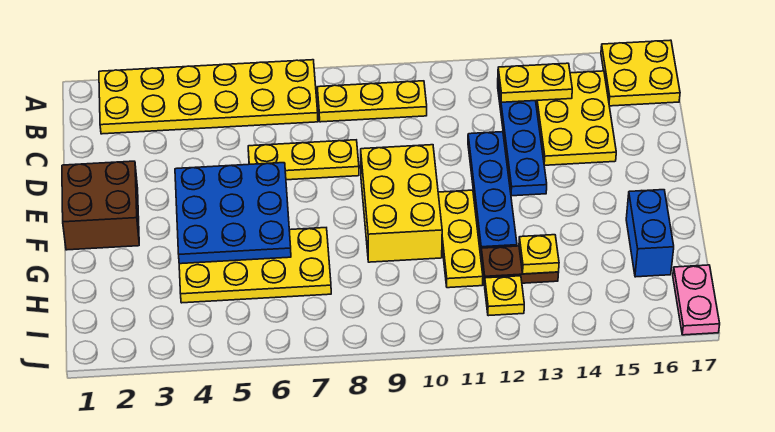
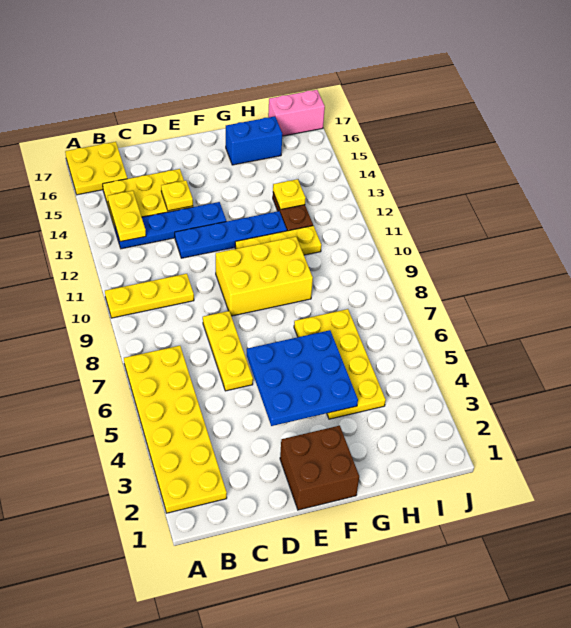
yellow 1x3 plate [317,81,427,122] -> yellow 1x3 plate turned to [105,274,194,318]
yellow 1x1 plate [485,276,524,316] -> yellow 1x1 plate moved to [161,180,193,211]
pink 1x2 plate [673,265,720,335] -> pink 1x2 brick [268,90,325,136]

